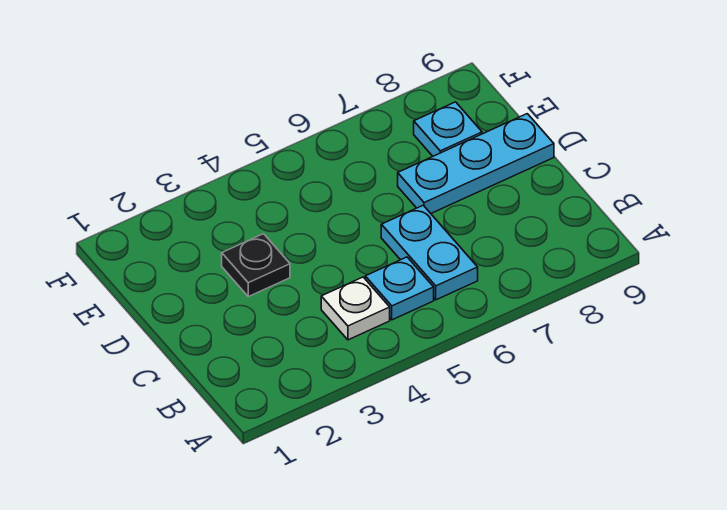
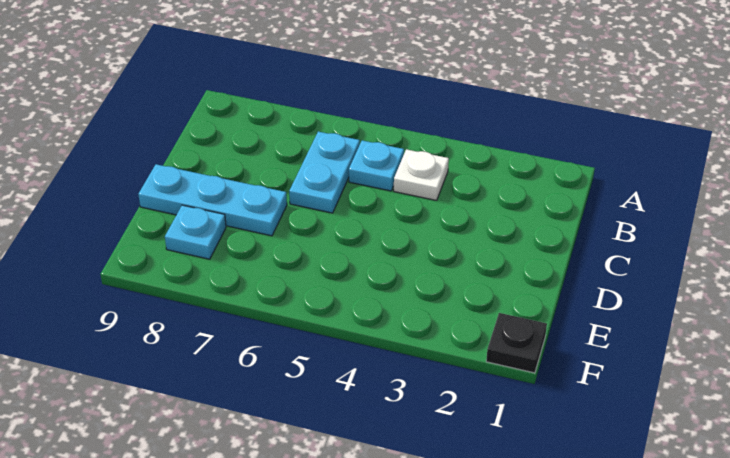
black 1x1 plate [222,234,290,297] -> black 1x1 plate moved to [486,313,547,373]

